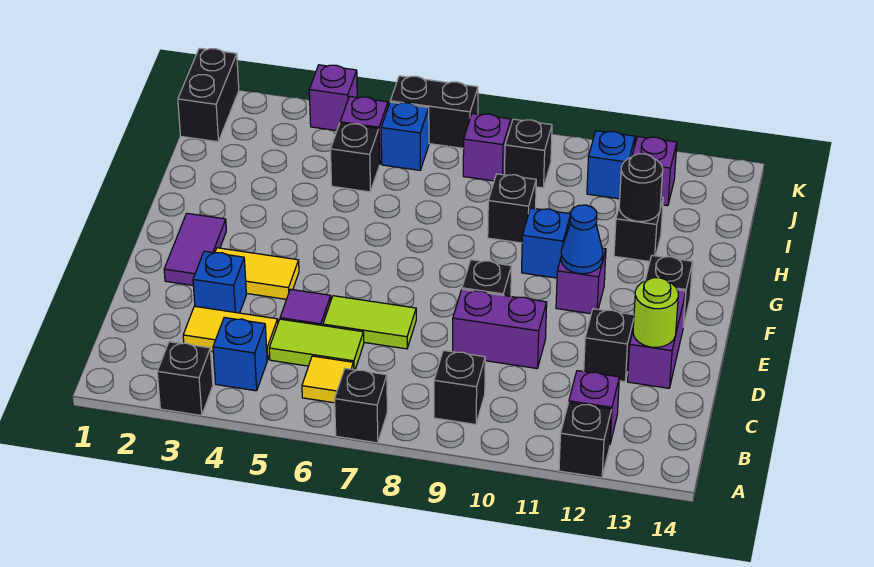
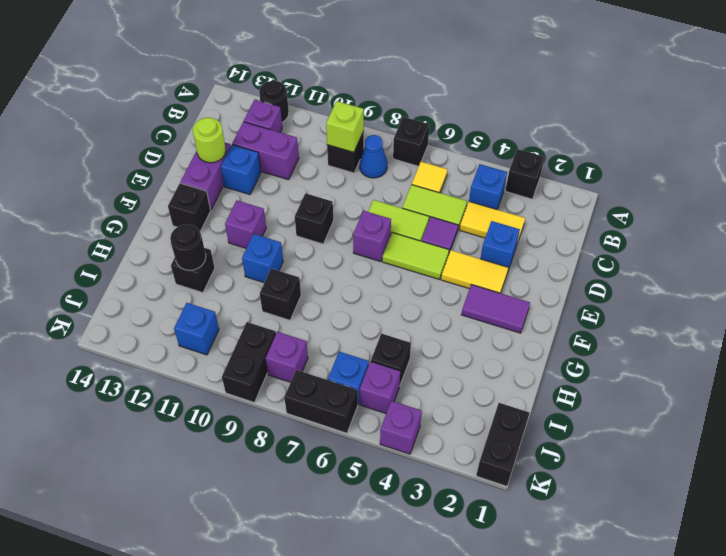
black 1x1 brick [559,402,612,478] -> black 1x1 round brick [259,81,289,122]
none -> lime 1x1 brick [326,101,364,152]
purple 1x2 brick [453,289,547,368] -> purple 1x2 brick moved to [232,122,299,180]
black 1x1 brick [584,309,634,382] -> blue 1x1 brick [221,145,261,195]
purple 1x2 tile [164,213,226,285] -> purple 1x2 tile turned to [461,285,530,333]
none -> lime 1x2 tile [382,233,449,279]
blue 1x1 cone [561,205,603,274] -> blue 1x1 cone moved to [360,135,388,178]
black 1x1 brick [505,119,552,188] -> black 1x2 brick [222,322,276,402]
purple 1x1 brick [632,137,677,206] -> purple 1x1 brick moved to [353,211,391,262]

